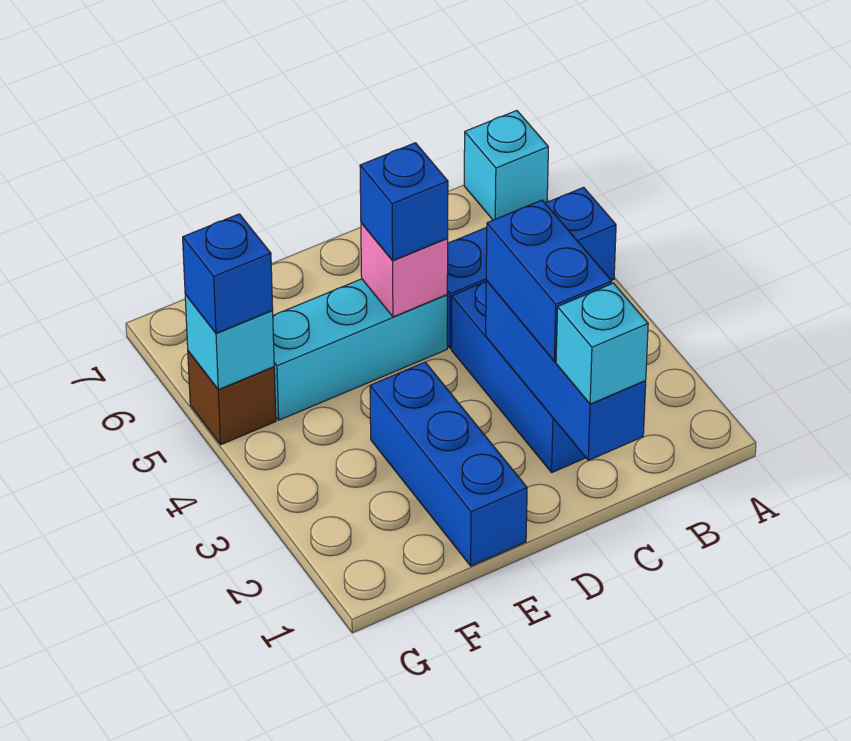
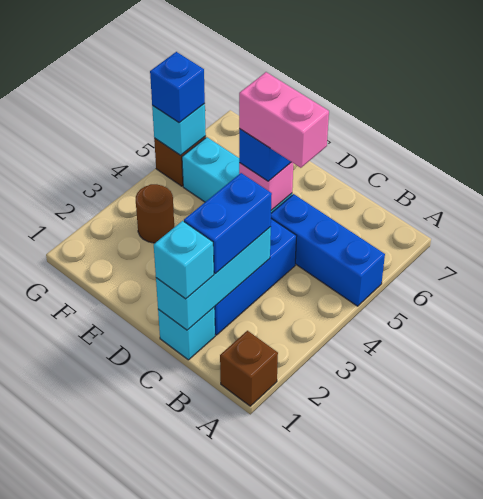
none -> brown 1x1 brick [220,331,278,406]
cyan 1x1 brick [464,111,548,220] -> cyan 1x1 brick moved to [158,307,215,360]
blue 1x3 brick [486,281,646,460] -> cyan 1x3 brick [156,227,271,330]
none -> pink 1x2 brick [239,72,329,168]
blue 1x3 brick [370,362,527,566] -> none
none -> brown 1x1 round brick [136,184,174,243]

